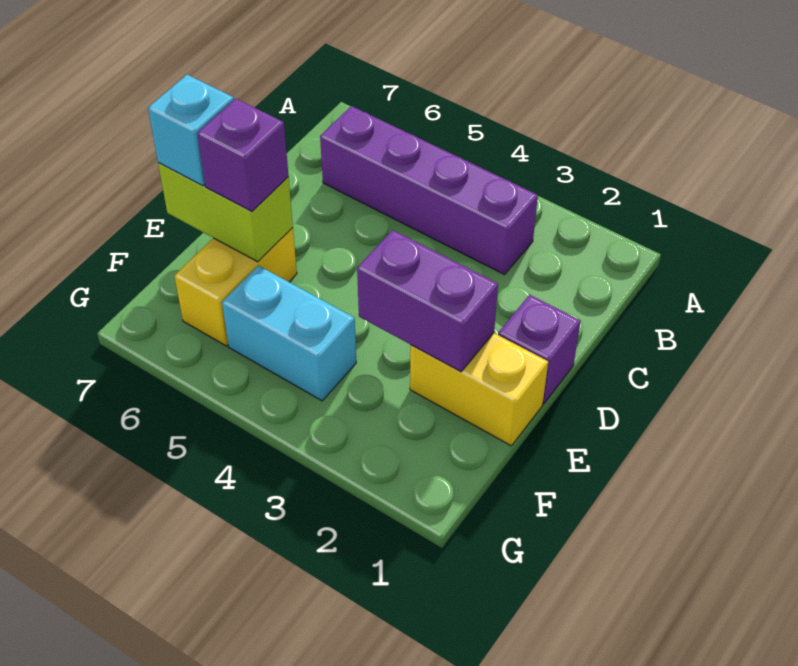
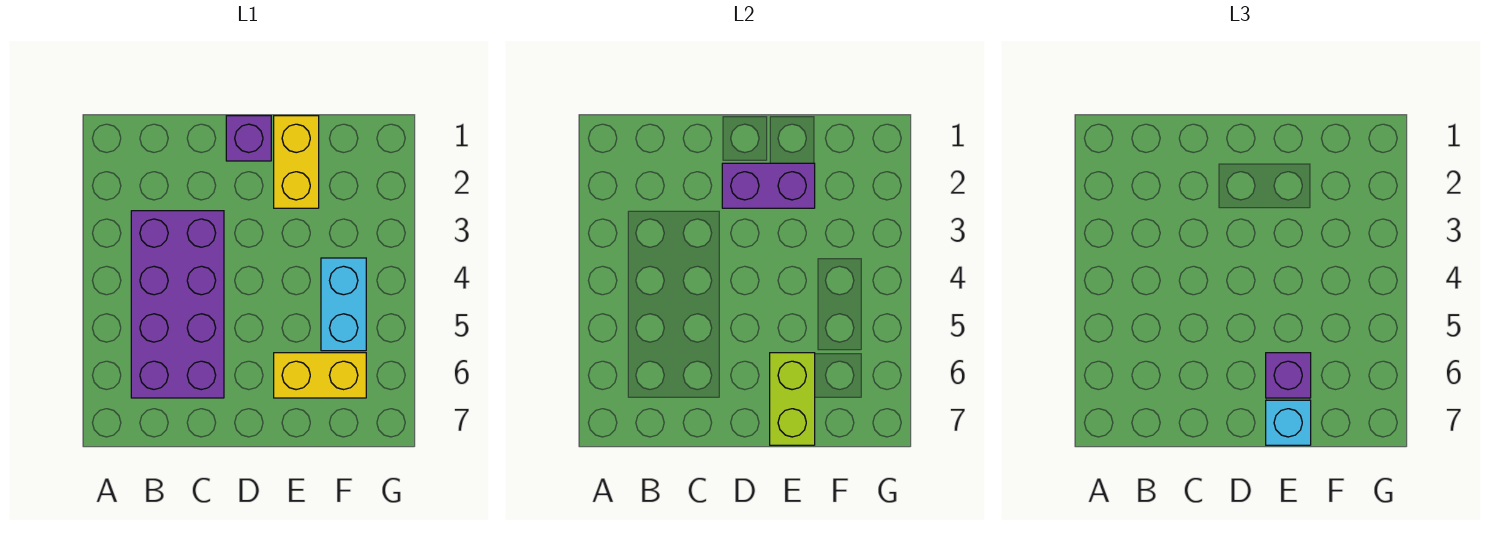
purple 1x4 brick [320,106,538,275] -> purple 2x4 brick [131,211,224,398]
purple 1x2 brick [357,230,498,372] -> purple 1x2 brick turned to [722,163,815,208]

